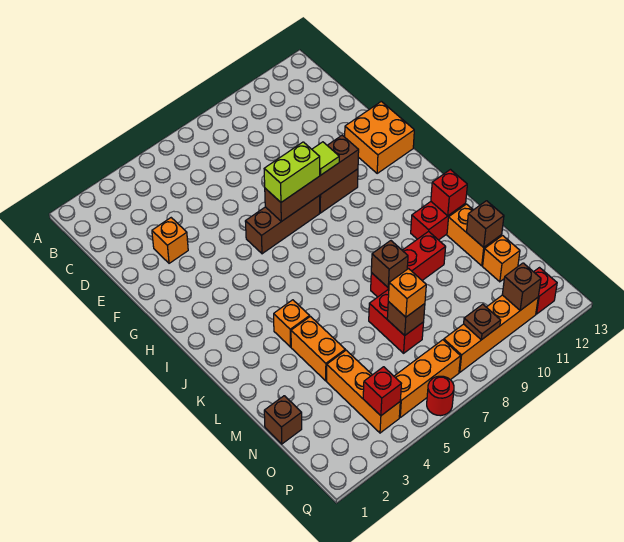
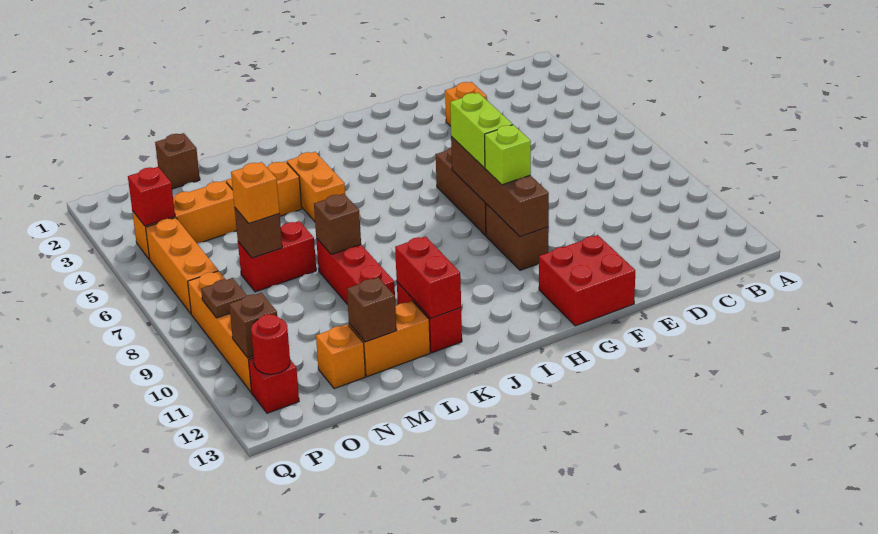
orange 2x2 brick [345,101,414,173] -> red 2x2 brick [539,235,635,326]
lime 1x1 tile [312,142,339,175] -> lime 1x1 brick [485,125,531,185]
orange 1x1 brick [274,300,310,347] -> orange 1x2 brick [287,152,345,221]
red 1x1 brick [431,170,467,216] -> red 1x2 brick [395,236,461,318]
red 1x1 round brick [427,376,454,416] -> red 1x1 round brick moved to [251,314,290,374]

